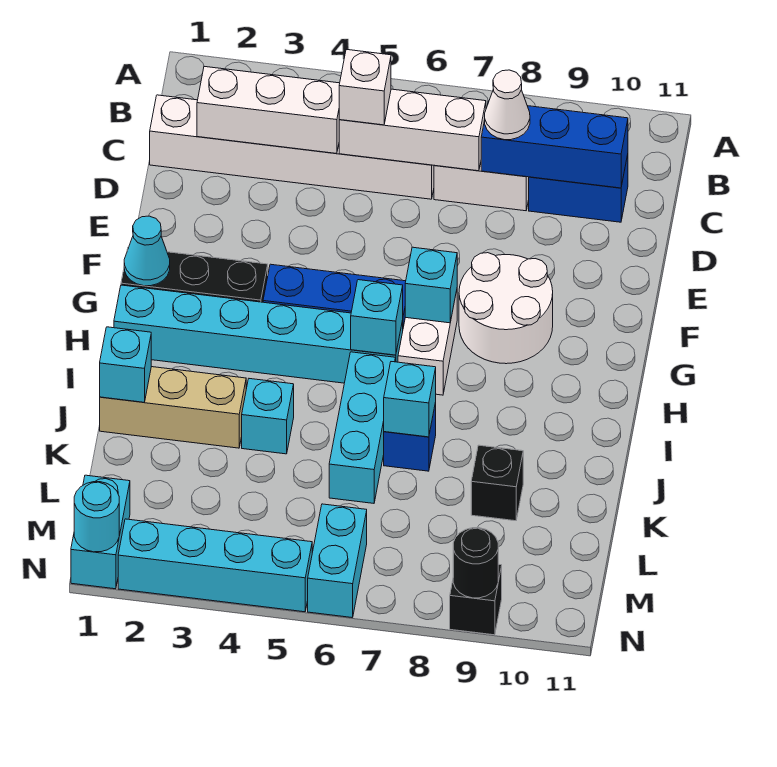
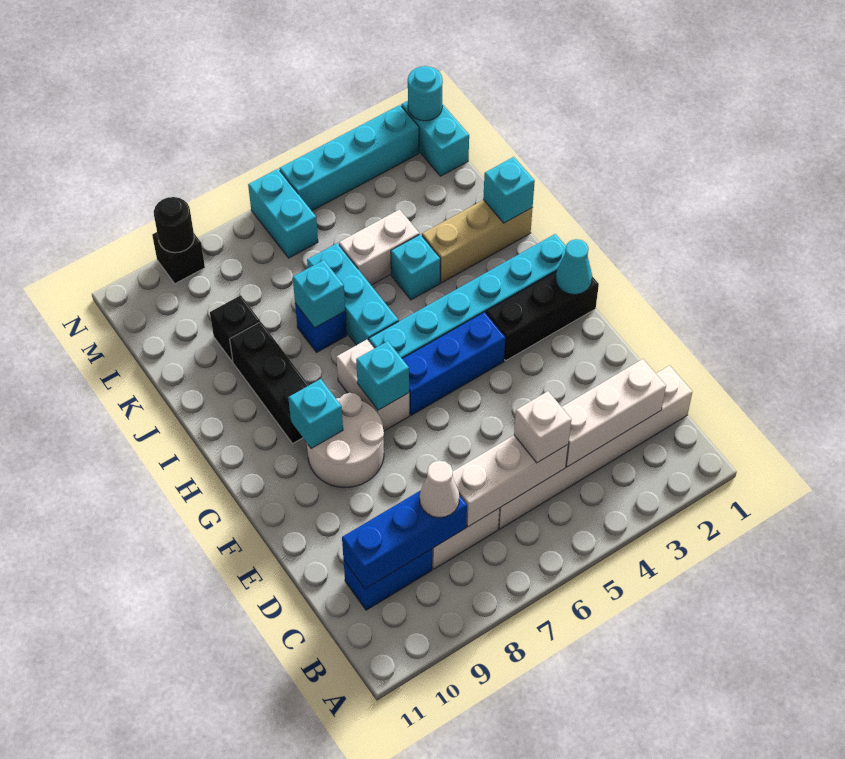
cyan 1x1 brick [351,280,403,355] -> cyan 1x1 brick moved to [288,379,343,448]
none -> black 1x3 brick [230,322,309,443]
none -> white 1x2 brick [339,209,419,285]

